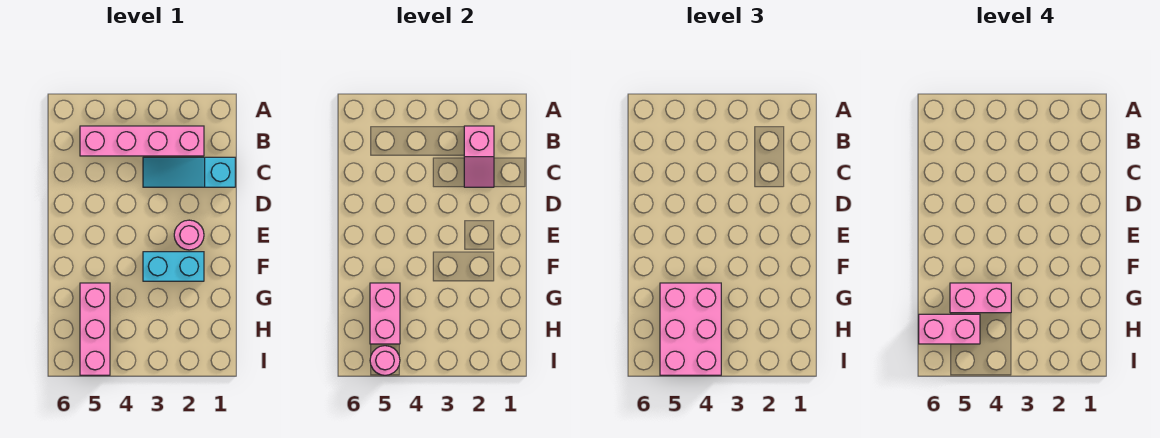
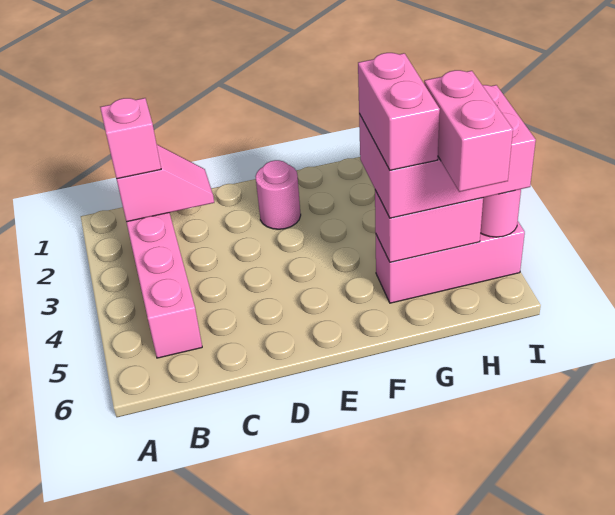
none -> pink 1x1 brick [100,98,161,179]
cyan 1x3 slope [143,157,235,187] -> none
cyan 1x2 brick [143,252,204,281] -> none

